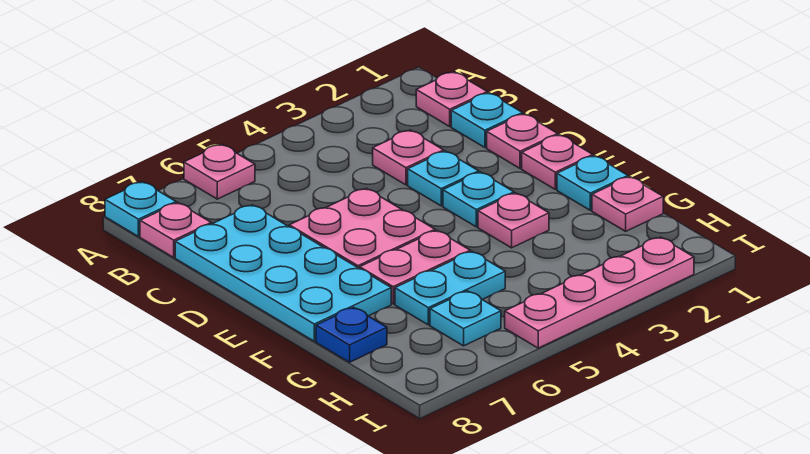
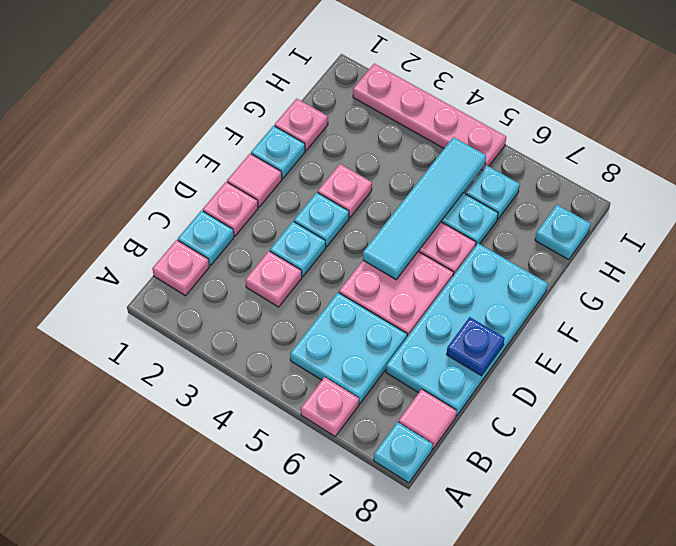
none -> cyan 2x2 plate [290,293,407,404]
pink 1x1 plate [140,203,211,257] -> pink 1x1 tile [398,389,457,449]
pink 1x1 plate [522,135,593,189] -> pink 1x1 tile [227,154,282,207]
none -> cyan 1x4 tile [363,137,486,280]
blue 1x1 plate [316,308,387,362] -> blue 1x1 plate moved to [447,317,505,376]
none -> cyan 1x1 plate [535,205,591,260]

